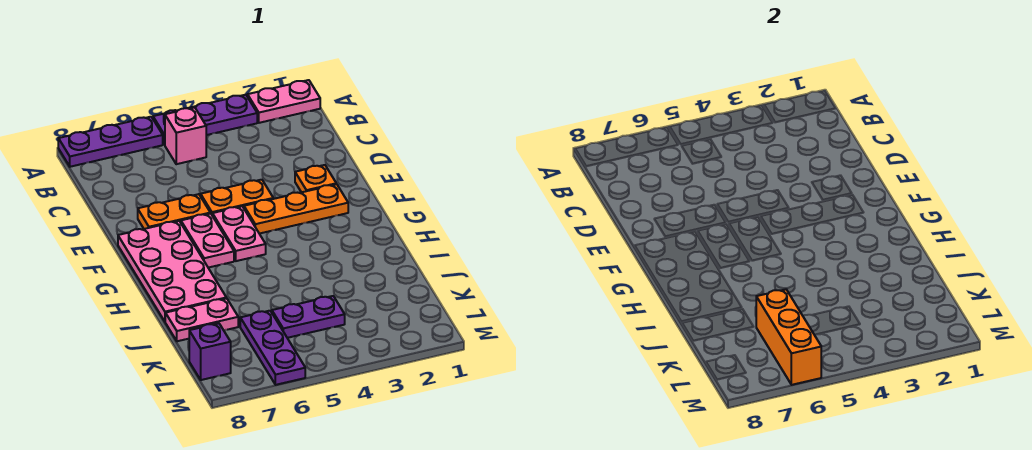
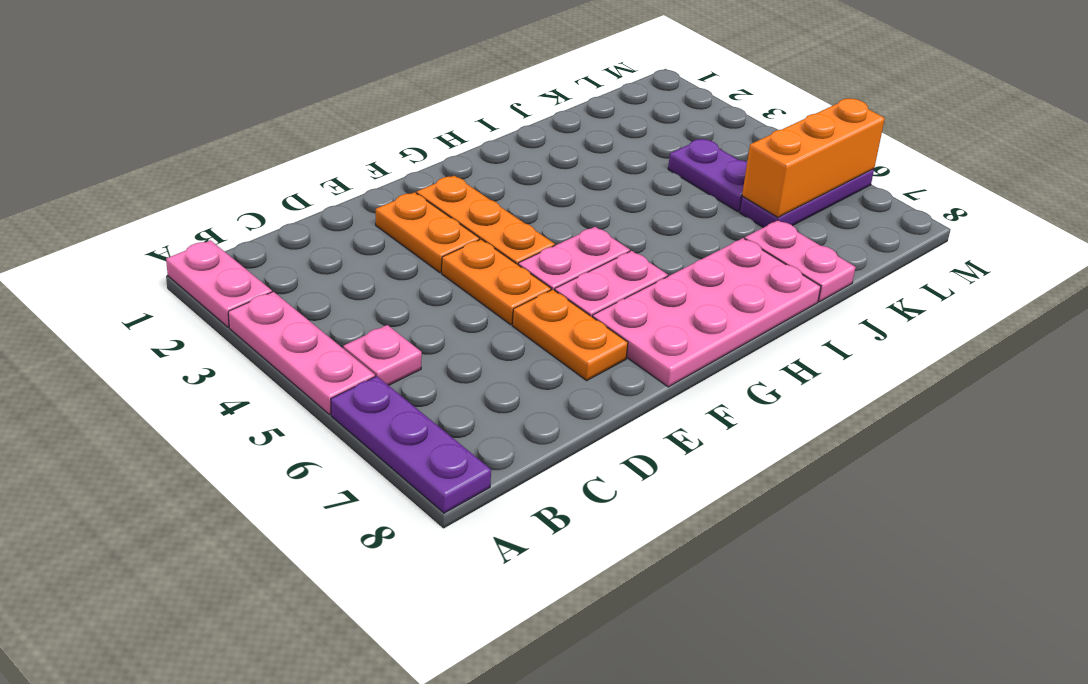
purple 1x3 plate [153,95,257,145] -> pink 1x3 plate [228,292,375,415]
pink 1x1 brick [165,107,206,164] -> pink 1x1 plate [343,325,422,386]
orange 1x1 plate [295,165,336,192] -> orange 1x2 plate [376,192,480,273]
purple 1x1 brick [189,323,231,380] -> none

